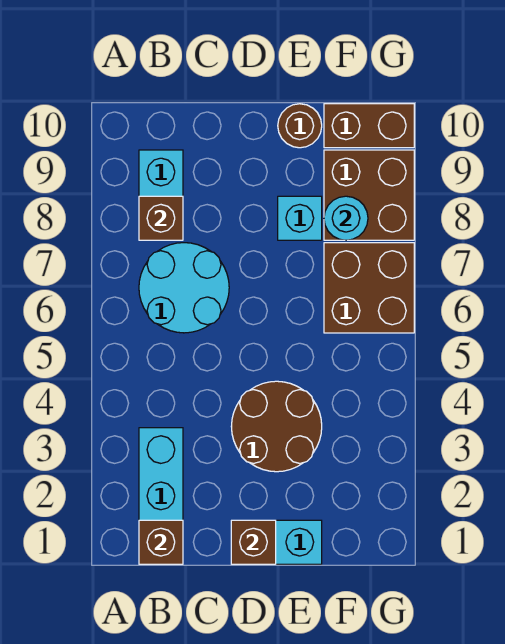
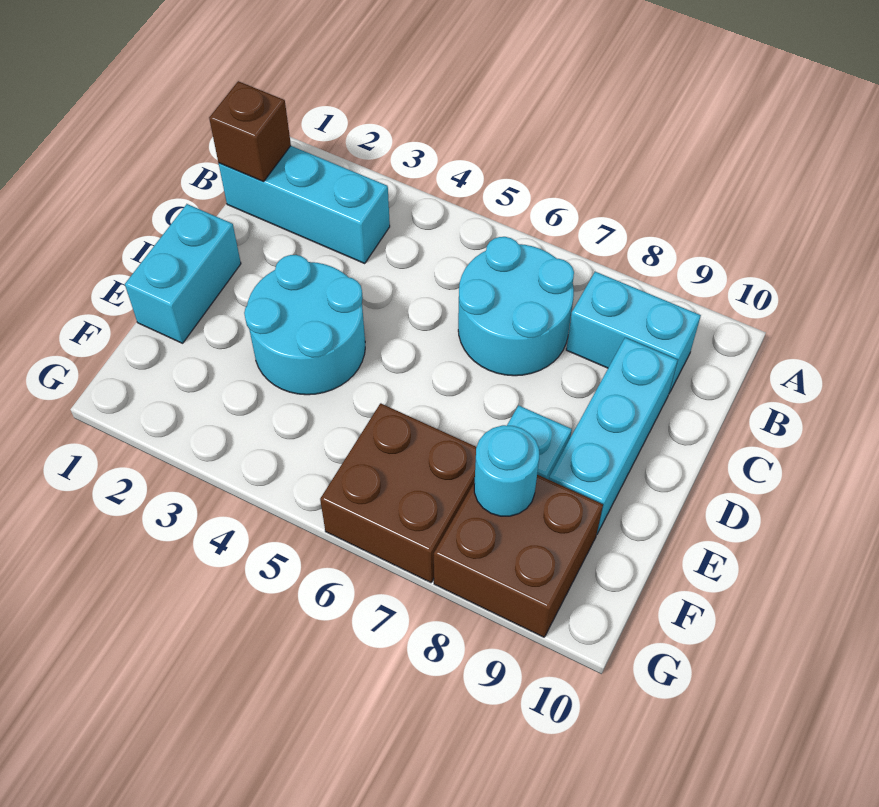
brown 1x1 brick [139,196,183,240] -> none
none -> cyan 1x3 brick [549,338,678,534]
brown 1x1 brick [231,520,276,564] -> none
brown 2x2 round brick [231,381,322,472] -> cyan 2x2 round brick [244,255,365,395]
brown 1x1 round brick [278,104,322,148] -> none
brown 1x2 brick [324,104,414,148] -> none

